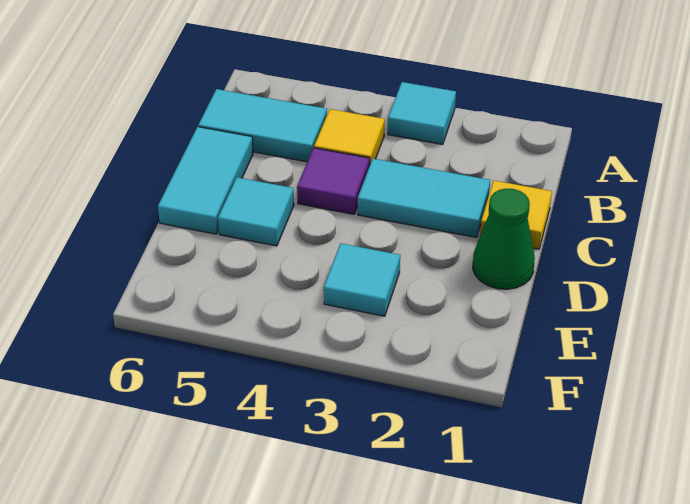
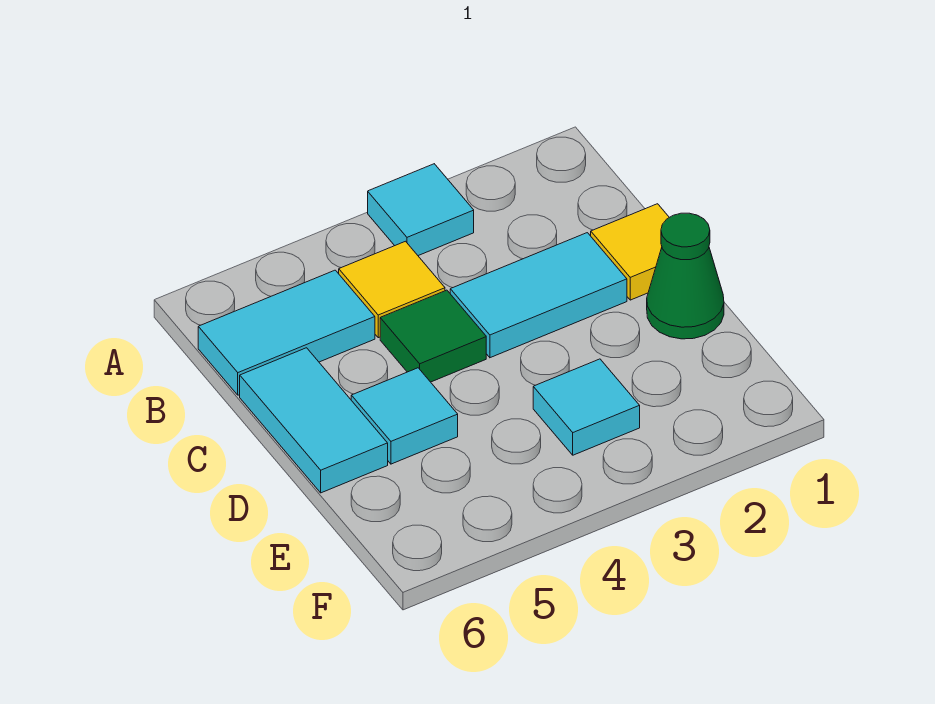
purple 1x1 tile [297,148,370,214] -> green 1x1 tile [380,290,486,382]

